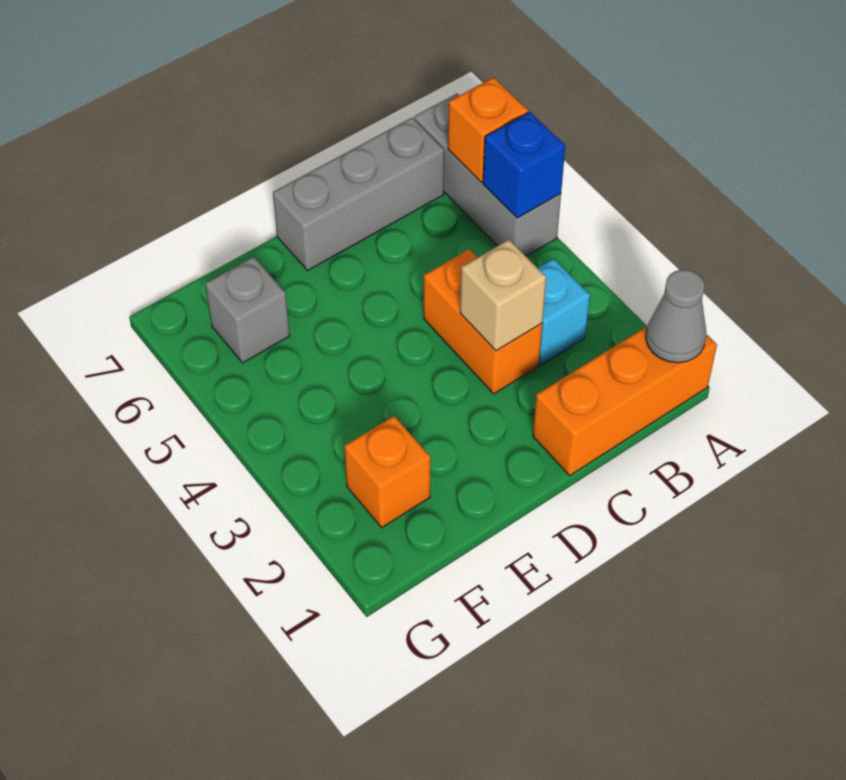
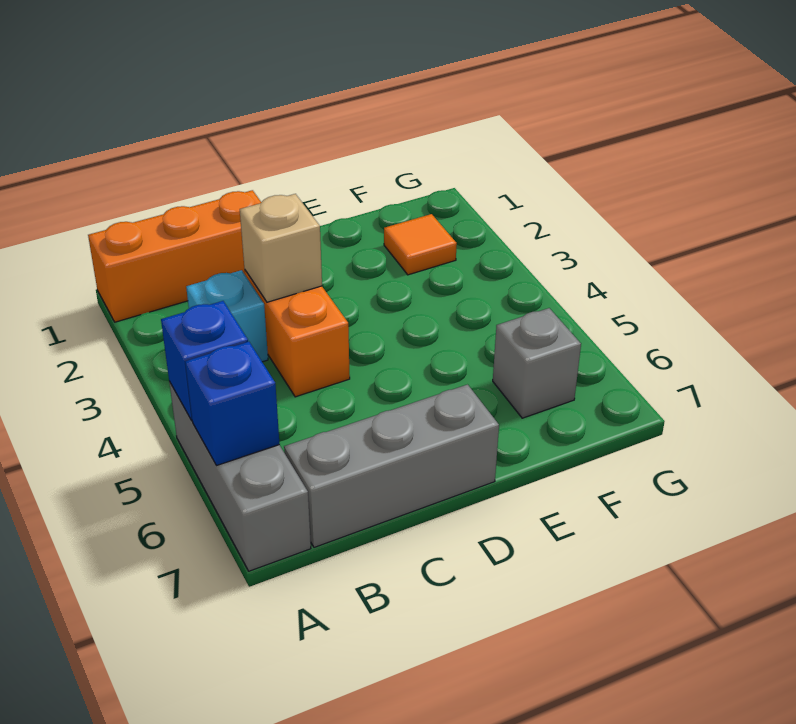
grey 1x1 cone [646,270,706,363] -> none
orange 1x1 brick [448,78,528,182] -> blue 1x1 brick [185,342,280,466]
orange 1x1 brick [344,416,430,527] -> orange 1x1 tile [384,214,457,275]

